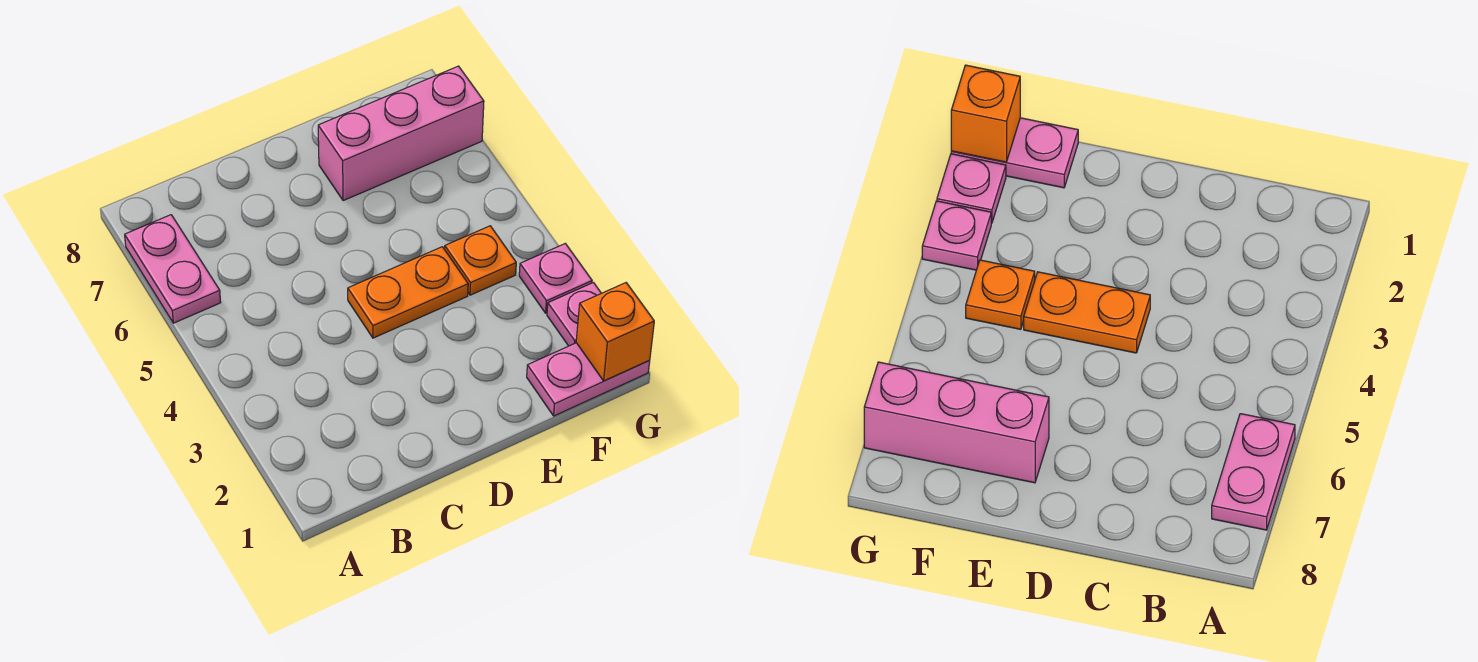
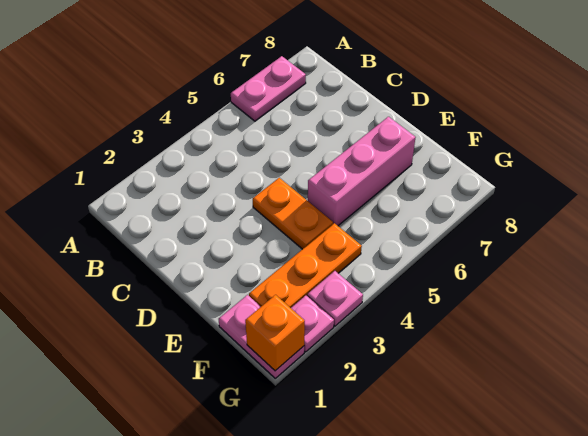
pink 1x3 brick [318,66,484,201] -> pink 1x3 brick turned to [308,117,416,226]
orange 1x1 plate [445,226,516,295] -> orange 1x3 plate [249,223,362,308]

